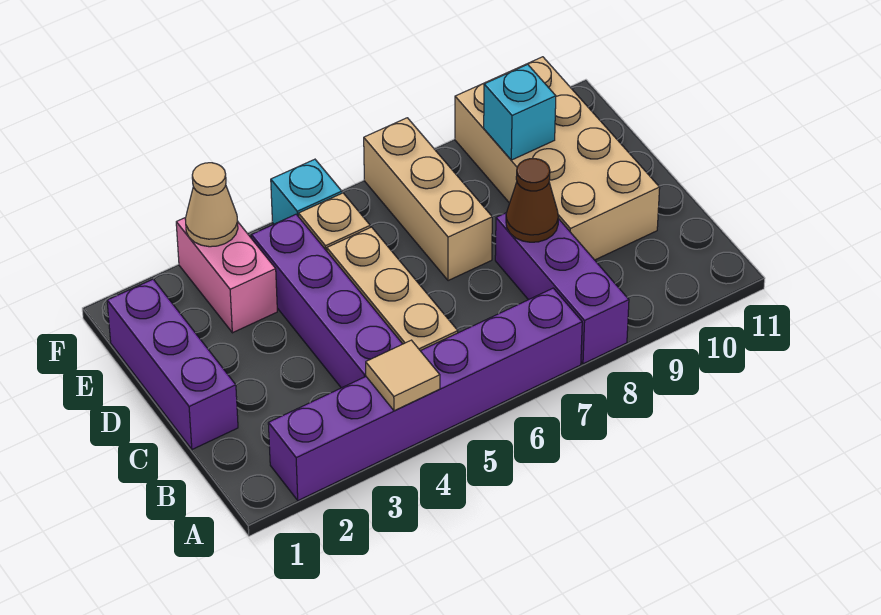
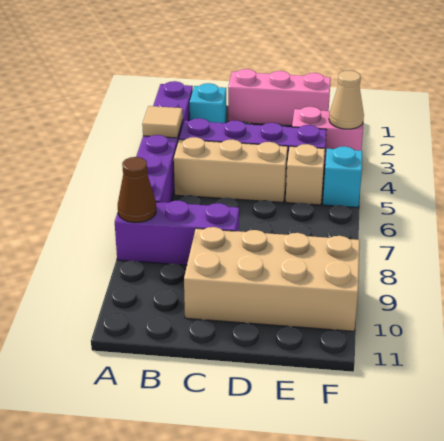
purple 1x3 brick [107,279,238,449] -> pink 1x3 brick [228,69,331,126]
brown 1x1 cone [506,159,558,242] -> brown 1x1 cone moved to [118,157,156,223]
tan 1x3 brick [364,118,492,281] -> none
cyan 1x1 brick [484,64,556,160] -> cyan 1x1 brick moved to [190,83,226,123]

